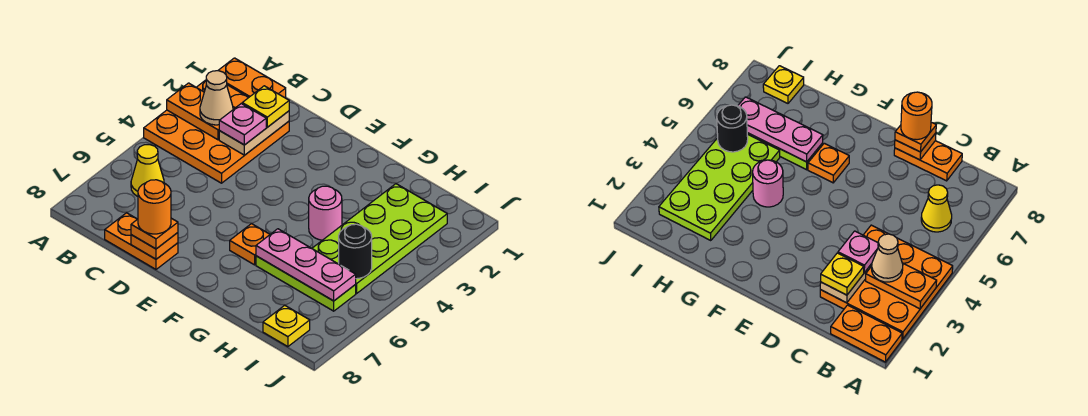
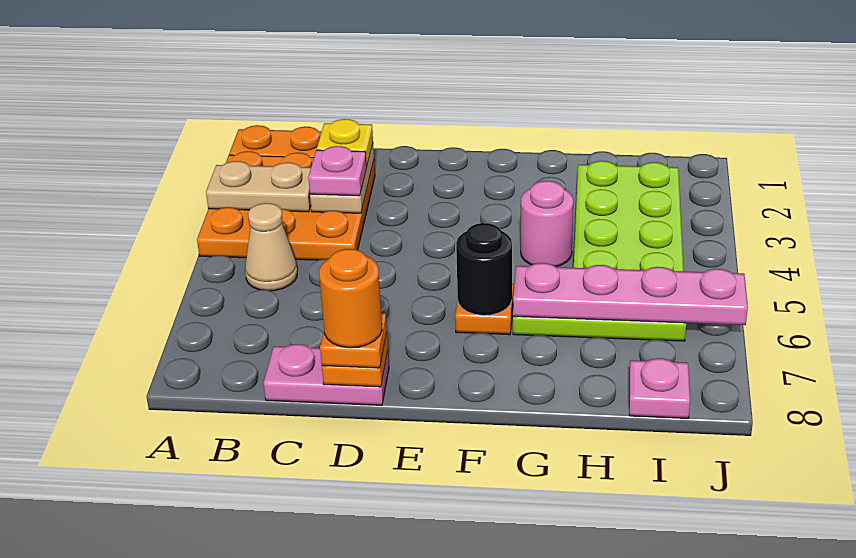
orange 1x2 plate [167,83,220,140] -> tan 1x2 plate [206,161,311,212]
tan 1x1 cone [200,71,233,125] -> tan 1x1 cone moved to [245,203,297,291]
yellow 1x1 cone [131,145,164,196] -> none
orange 1x2 plate [105,213,178,269] -> pink 1x2 plate [264,344,389,405]
pink 1x3 plate [256,229,356,301] -> pink 1x4 plate [513,263,748,325]
black 1x1 round brick [339,224,372,279] -> black 1x1 round brick moved to [456,223,512,315]
yellow 1x1 plate [263,305,310,347] -> pink 1x1 plate [629,358,690,418]

